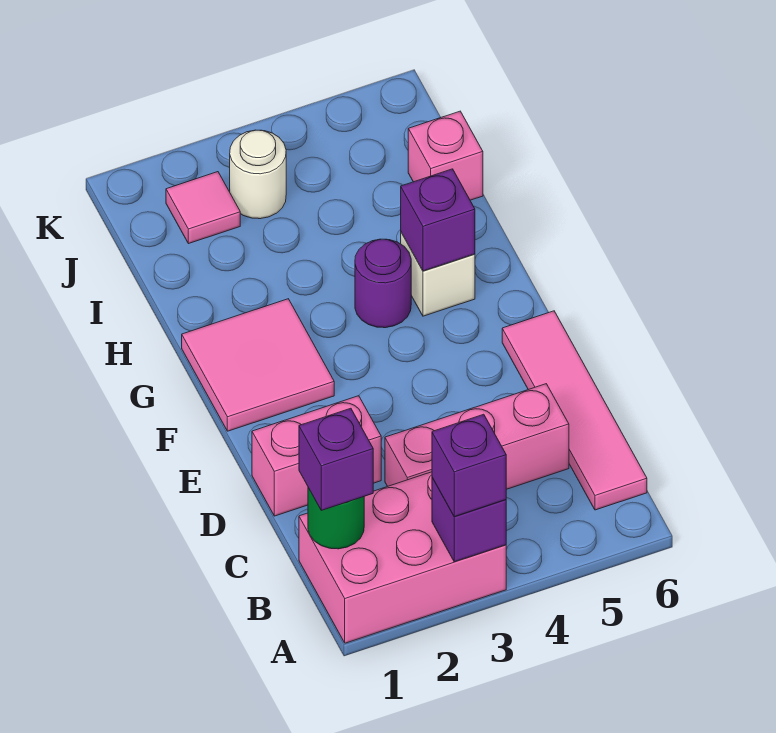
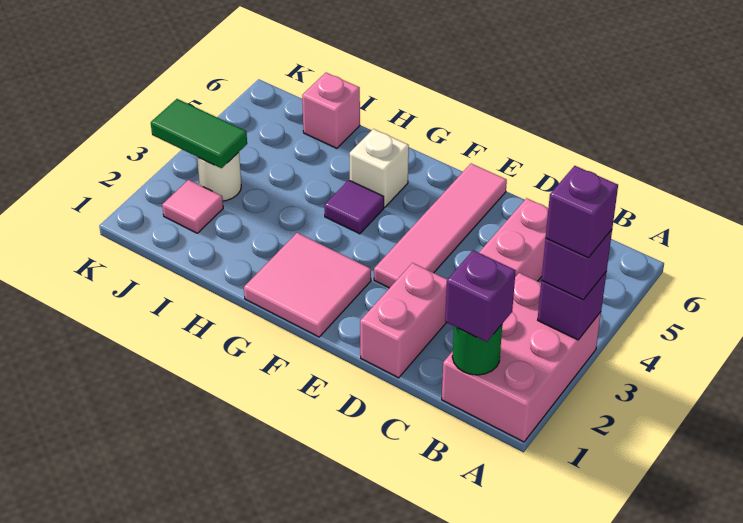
pink 1x4 tile [502,311,647,510] -> pink 1x4 tile turned to [374,164,507,288]
purple 1x1 round brick [355,239,411,328] -> purple 1x1 tile [324,180,384,234]
purple 1x1 brick [401,169,475,271] -> purple 1x1 brick moved to [546,166,618,258]
none -> green 1x2 tile [151,99,247,168]

